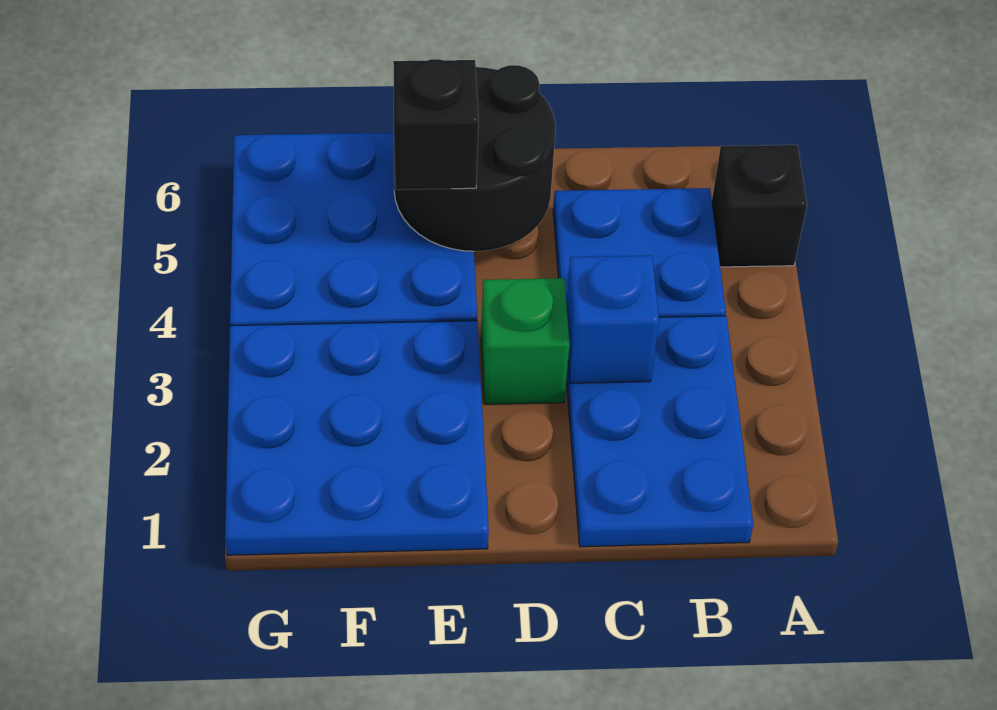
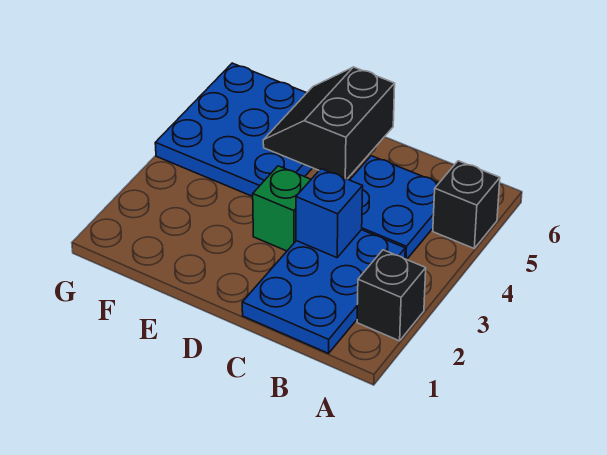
black 2x2 round brick [394,65,556,251] -> black 2x2 slope [263,67,395,179]
blue 3x3 plate [225,321,489,555] -> none
black 1x1 brick [393,59,479,190] -> black 1x1 brick moved to [357,250,426,341]

